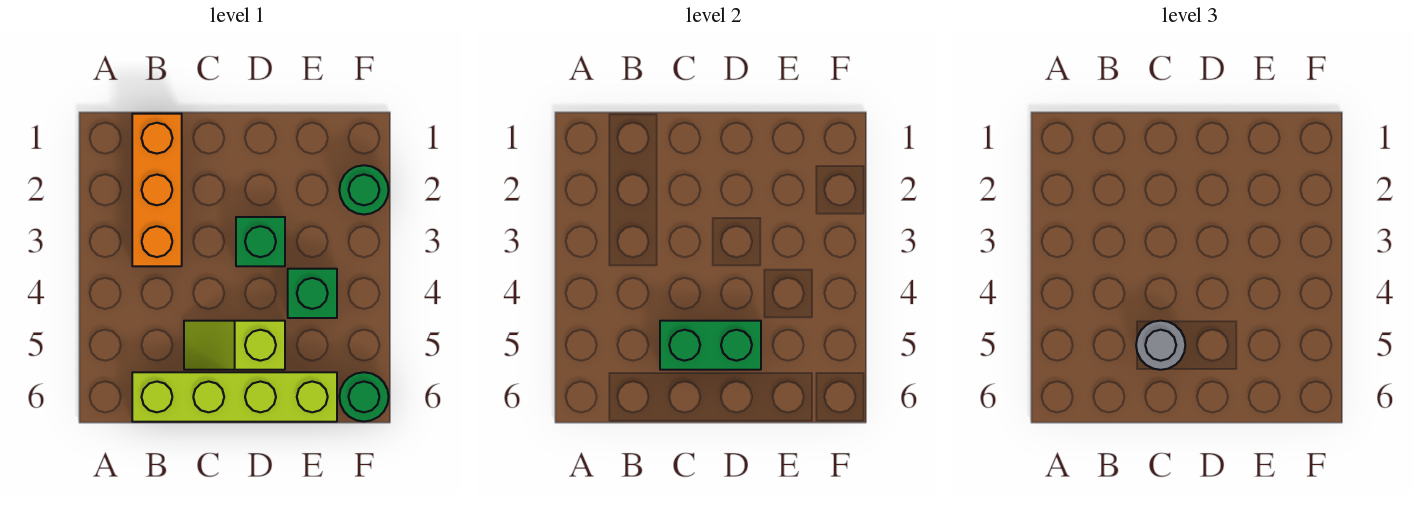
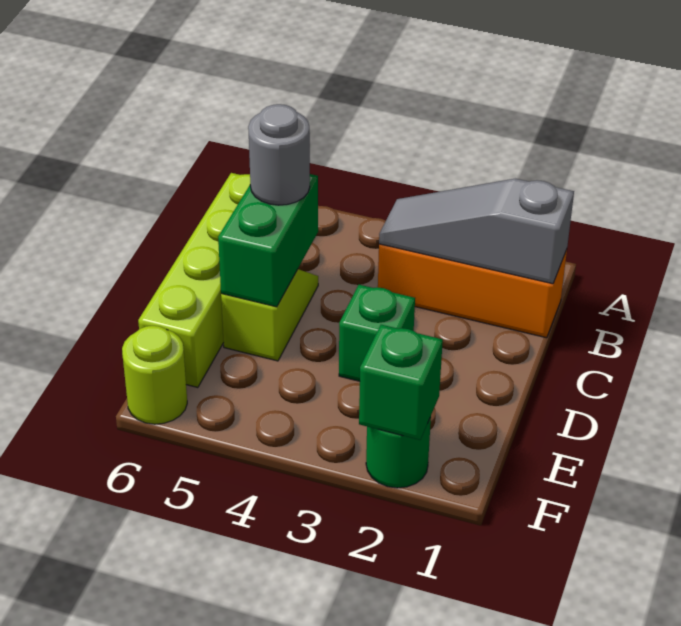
none -> grey 1x3 slope [379,179,574,284]
green 1x1 brick [288,269,337,318] -> green 1x1 brick moved to [359,325,443,440]
green 1x1 round brick [339,372,389,421] -> lime 1x1 round brick [122,326,187,424]

